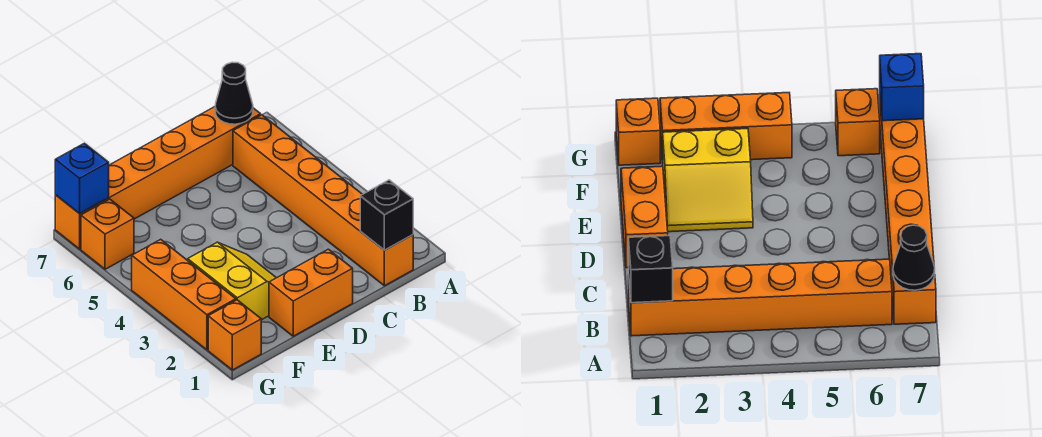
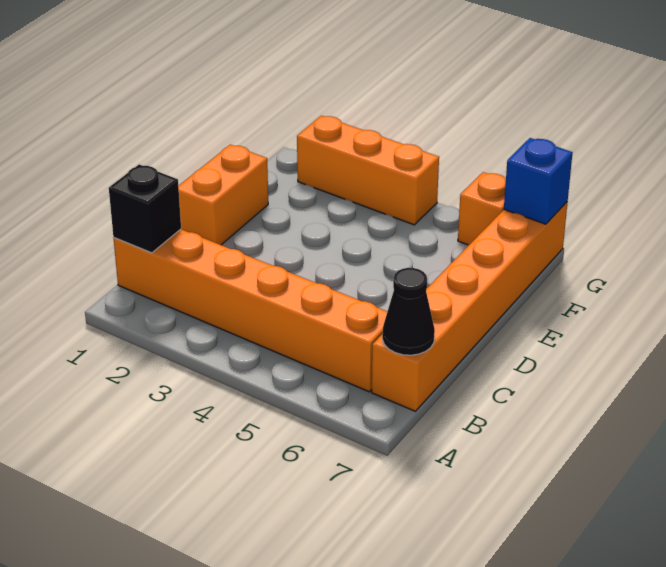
yellow 2x2 slope [188,242,276,320] -> none
orange 1x1 brick [208,300,261,370] -> none

